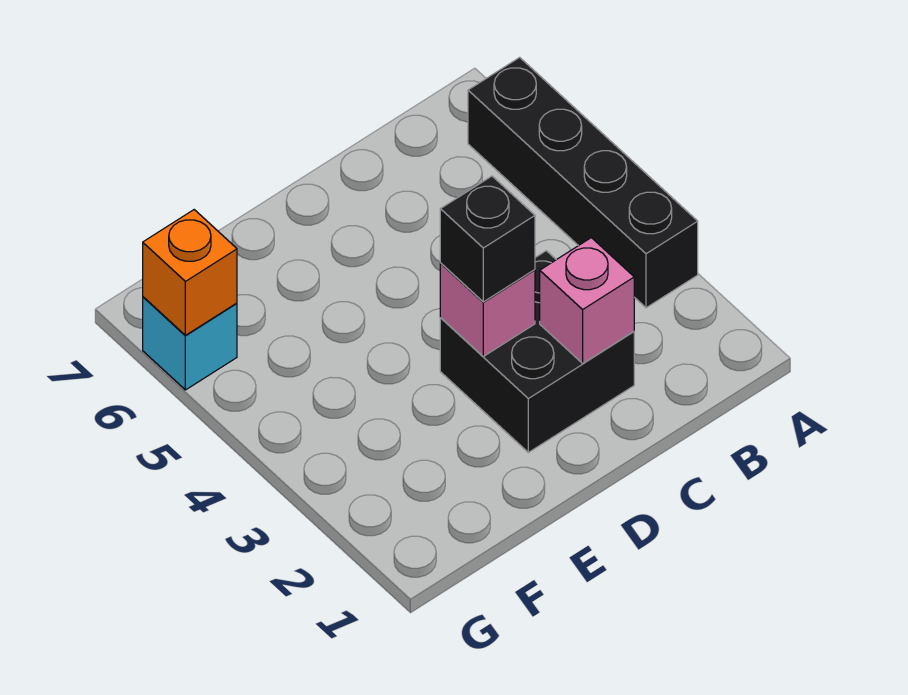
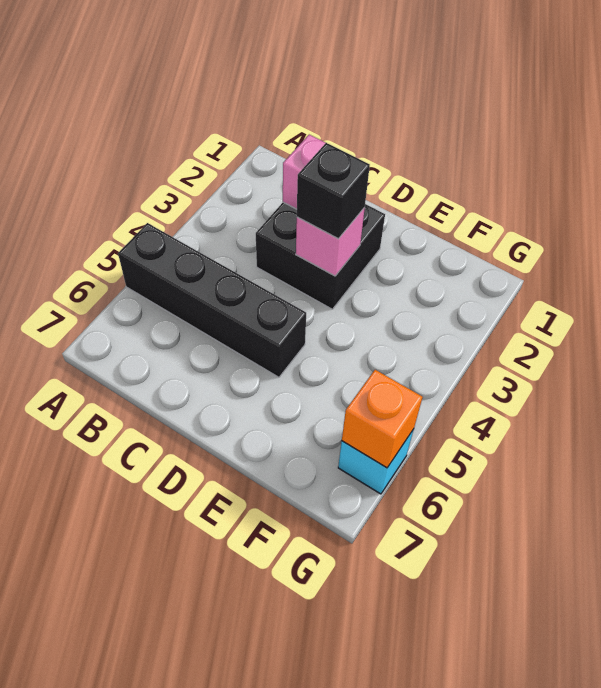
black 1x4 brick [468,57,698,308] -> black 1x4 brick turned to [118,223,306,377]

